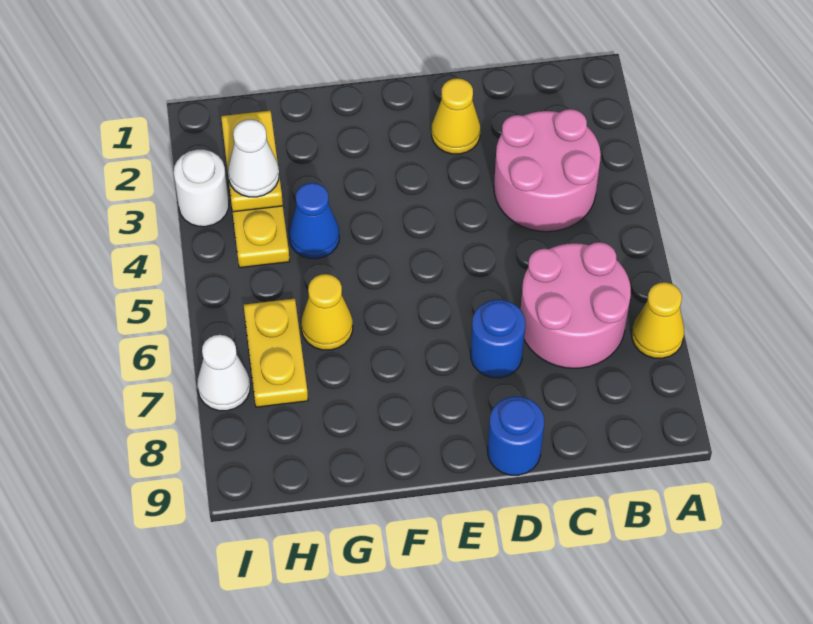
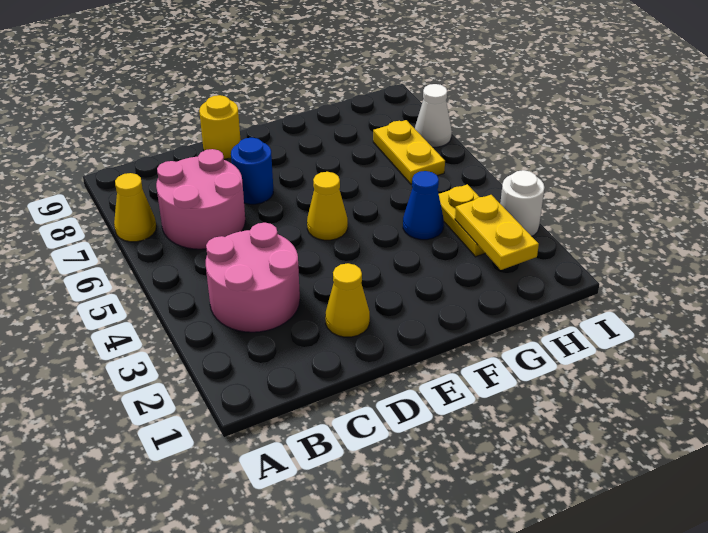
blue 1x1 round brick [488,396,544,475] -> yellow 1x1 round brick [199,95,241,159]
yellow 1x1 cone [301,274,353,350] -> yellow 1x1 cone moved to [307,172,348,240]
white 1x1 cone [228,119,279,197] -> none

